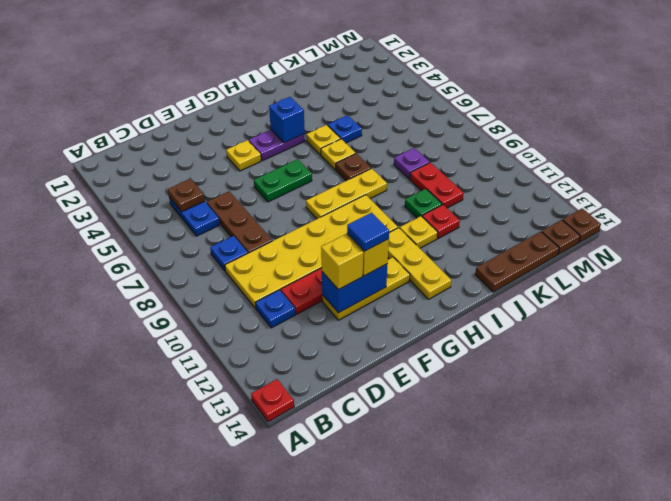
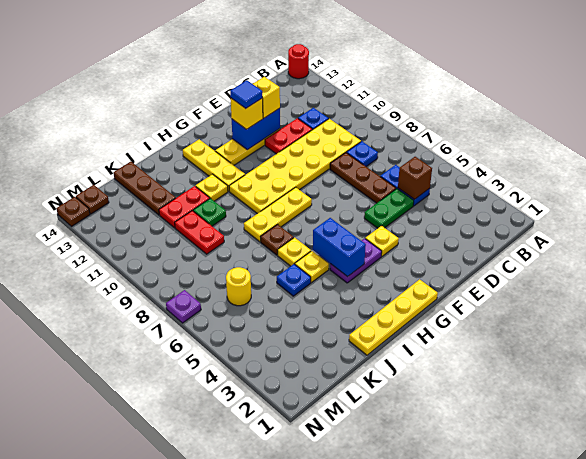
red 1x1 plate [251,379,294,422] -> red 1x1 round brick [288,44,309,79]
brown 1x1 plate [168,179,205,212] -> brown 1x1 brick [398,157,432,199]
green 1x2 plate [254,159,312,202] -> green 1x2 plate moved to [364,189,414,228]
none -> yellow 1x4 plate [349,279,438,355]
blue 1x1 brick [269,97,305,143] -> blue 1x2 brick [313,218,366,277]
red 1x1 plate [422,205,460,239] -> red 1x2 plate [159,186,210,228]
brown 1x3 plate [475,232,559,292] -> brown 1x3 plate turned to [114,162,176,215]
purple 1x1 plate [394,148,430,179] -> purple 1x1 plate moved to [166,290,201,323]
none -> yellow 1x1 round brick [226,267,251,306]

